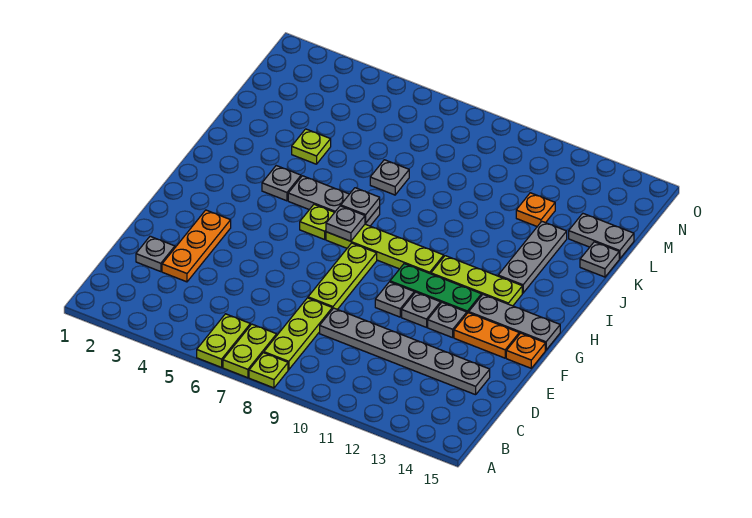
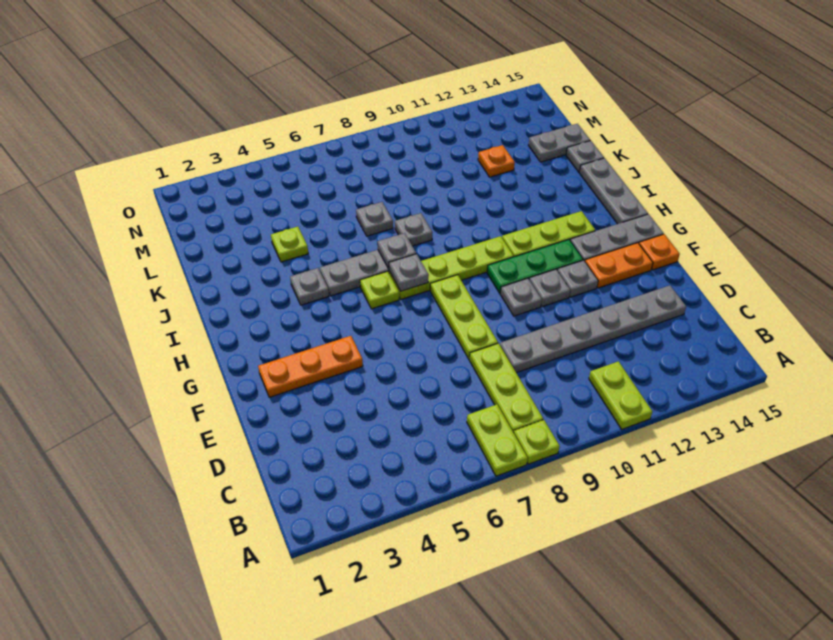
lime 1x2 plate [197,314,250,367] -> lime 1x2 plate moved to [589,361,652,429]
grey 1x1 plate [136,236,175,272] -> grey 1x1 plate moved to [395,213,432,246]
orange 1x3 plate [162,210,231,282] -> orange 1x3 plate turned to [258,336,363,397]
grey 1x3 plate [498,222,567,293] -> grey 1x3 plate moved to [580,158,648,224]

